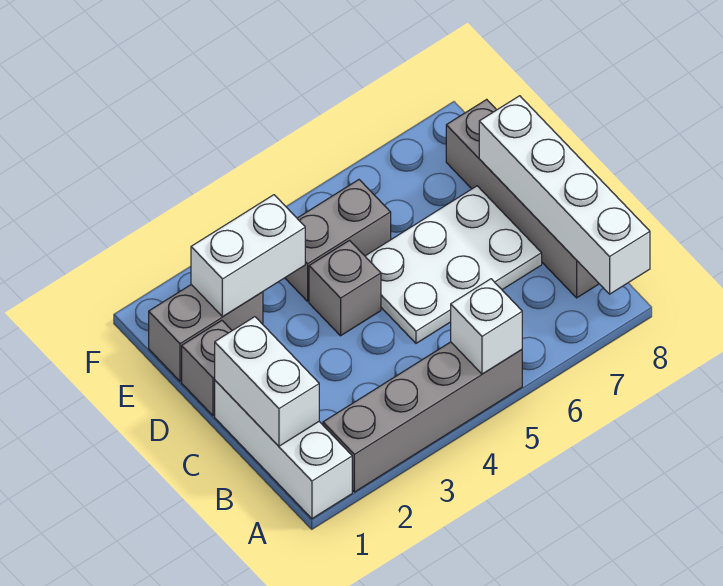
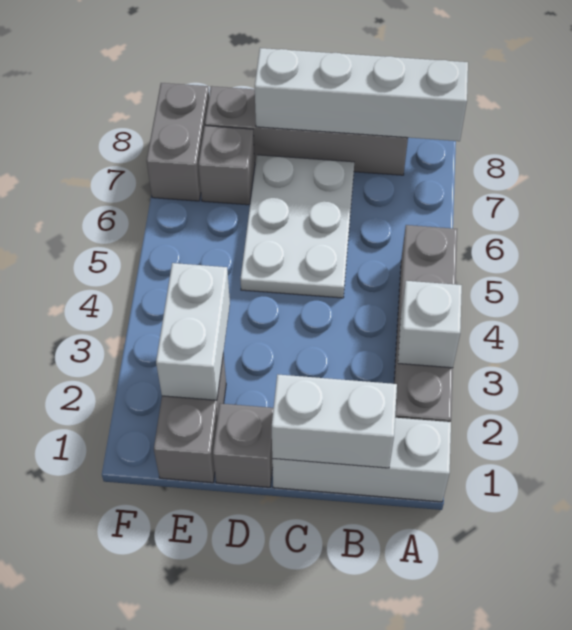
white 1x1 brick [451,279,522,374] -> white 1x1 brick moved to [398,281,462,368]
grey 1x1 brick [309,240,381,336] -> grey 1x1 brick moved to [198,126,255,205]
grey 1x2 brick [285,180,391,301] -> grey 1x2 brick moved to [147,83,209,201]

